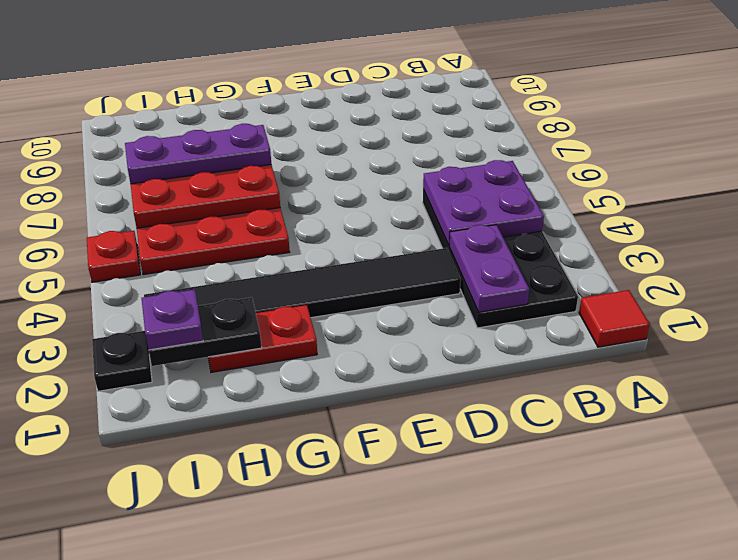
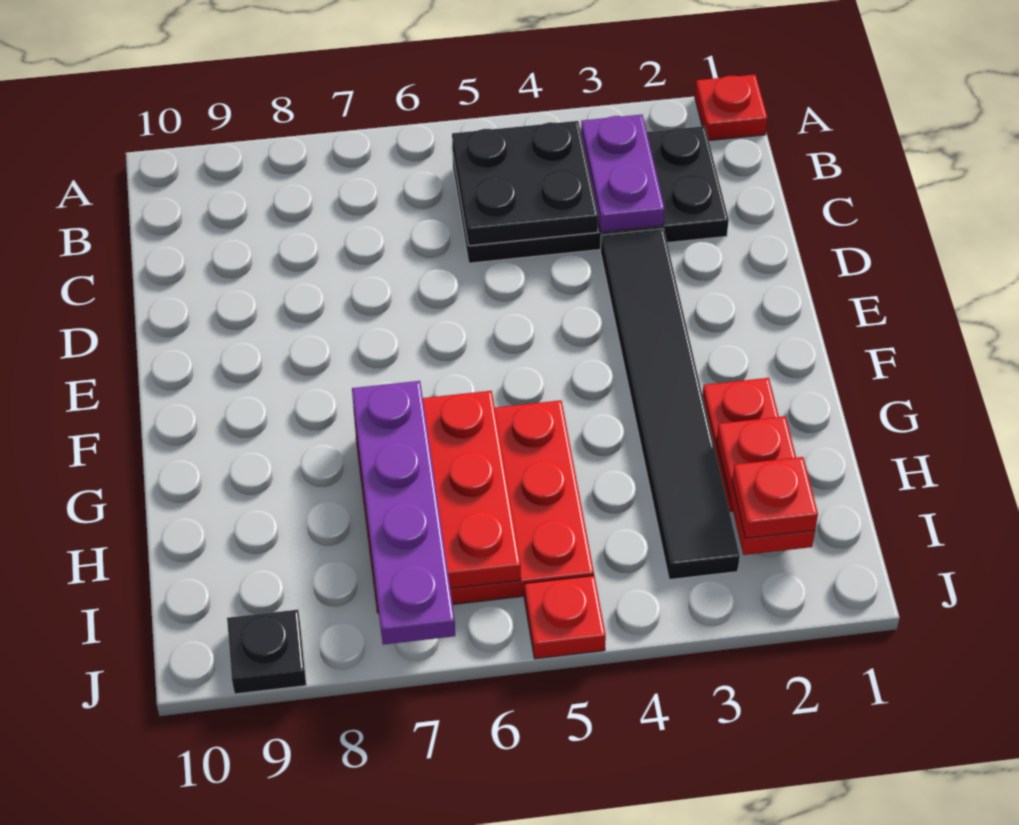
red 1x1 tile [579,290,650,347] -> red 1x1 plate [695,75,767,141]
purple 2x2 plate [423,160,544,245] -> black 2x2 plate [452,121,598,246]
purple 1x2 plate [449,225,529,312] -> purple 1x2 plate turned to [581,115,665,232]
purple 1x3 plate [125,124,271,184] -> purple 1x4 plate [352,381,455,645]
black 1x2 plate [149,297,262,366] -> red 1x2 plate [717,416,815,555]
purple 1x1 plate [142,289,203,350] -> red 1x1 plate [732,457,818,538]
black 1x1 plate [92,331,152,391] -> black 1x1 plate moved to [227,610,306,694]

